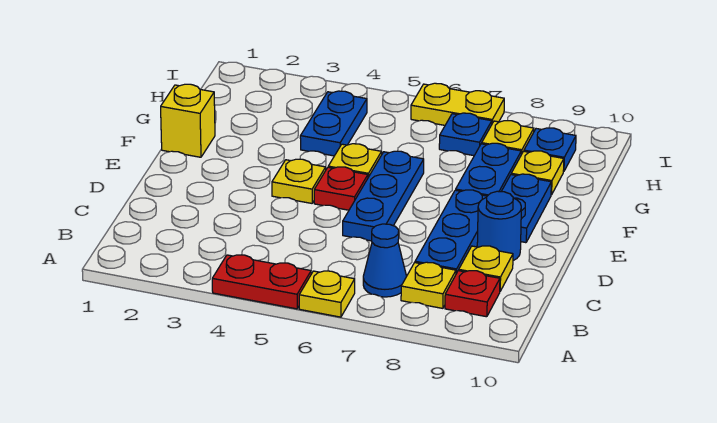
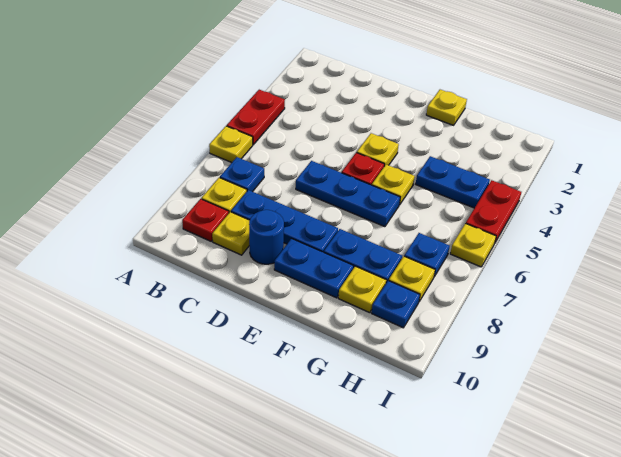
blue 1x1 cone [363,224,407,297] -> blue 1x1 plate [220,157,264,192]
yellow 1x1 brick [161,84,215,157] -> yellow 1x1 plate [426,90,467,125]
none -> red 1x2 plate [466,180,521,243]
yellow 1x2 plate [411,83,504,125] -> yellow 1x1 plate [450,223,496,267]

